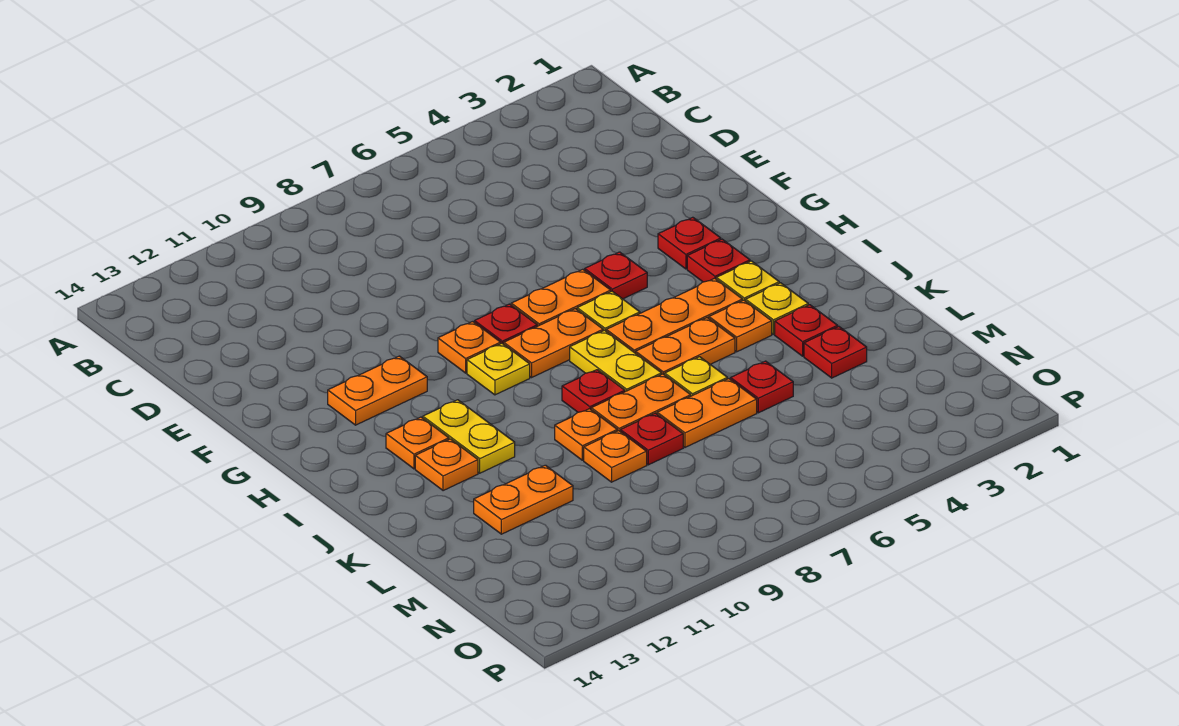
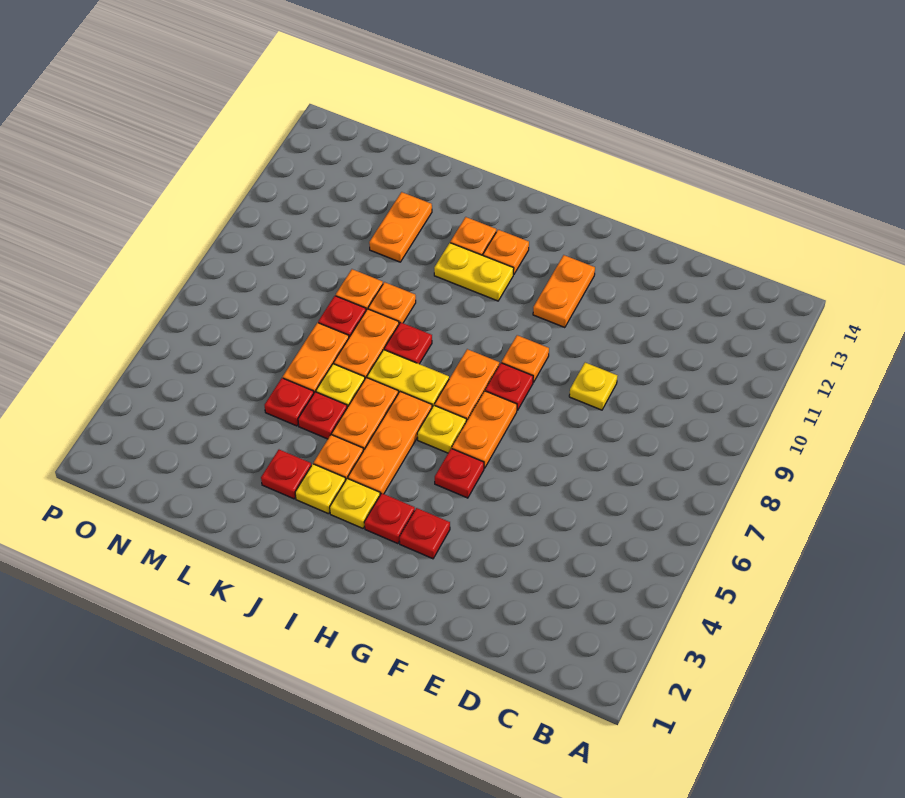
yellow 1x1 plate [467,343,530,395] -> yellow 1x1 plate moved to [569,363,617,410]
red 1x1 plate [804,327,867,378] -> red 1x1 plate moved to [298,392,347,439]

